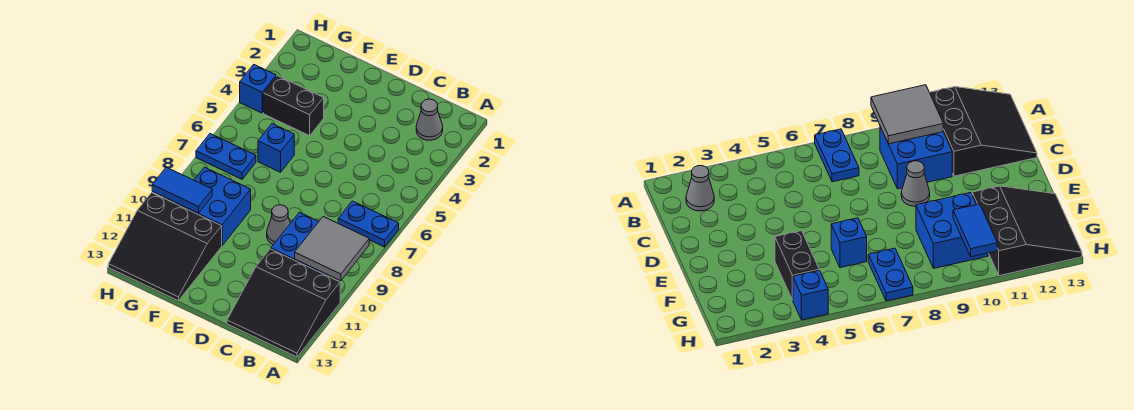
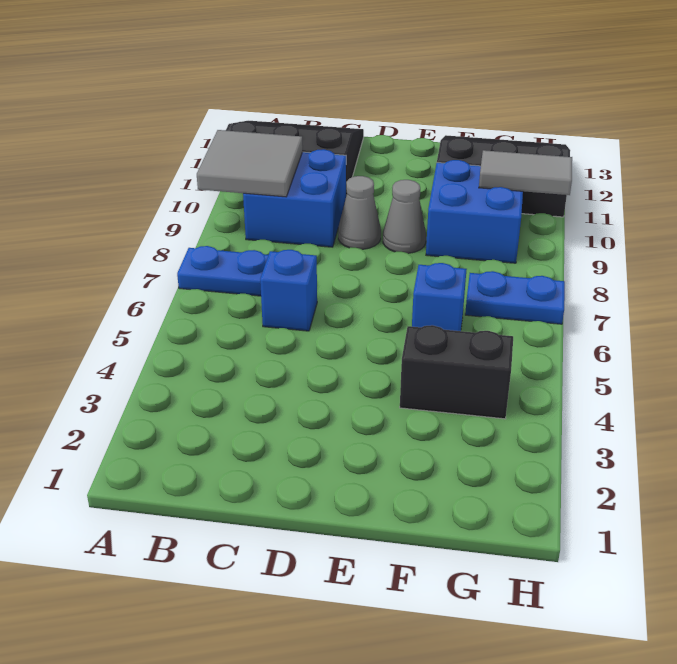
grey 1x1 cone [416,99,443,140] -> grey 1x1 cone moved to [383,180,426,253]
blue 1x2 tile [152,167,212,213] -> grey 1x2 tile [479,150,572,195]
blue 1x1 brick [240,64,276,113] -> blue 1x1 brick moved to [260,250,317,331]

